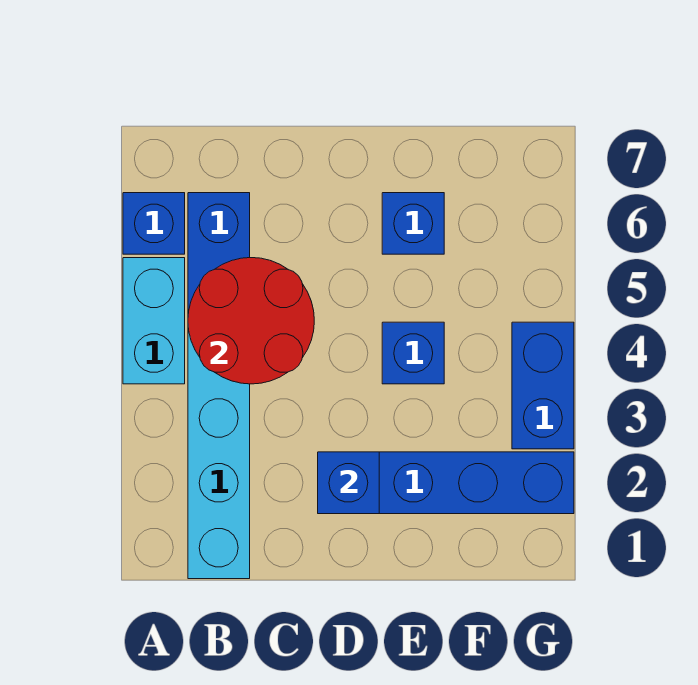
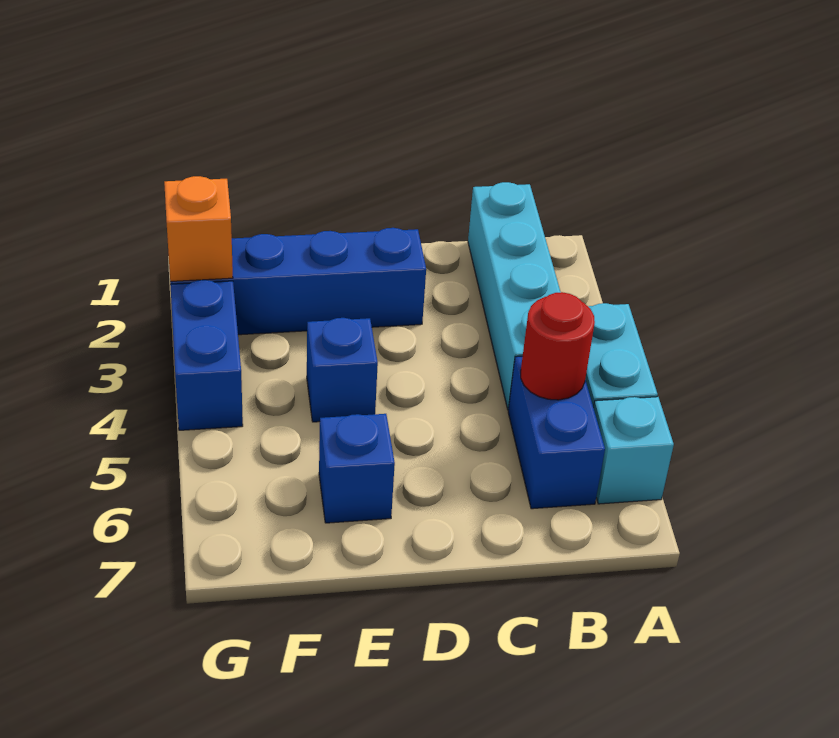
blue 1x1 brick [123,193,185,254] -> cyan 1x1 brick [593,397,674,504]
red 2x2 round brick [188,258,314,384] -> red 1x1 round brick [521,292,595,400]
blue 1x1 brick [318,452,379,514] -> none
none -> orange 1x1 brick [164,176,233,281]

